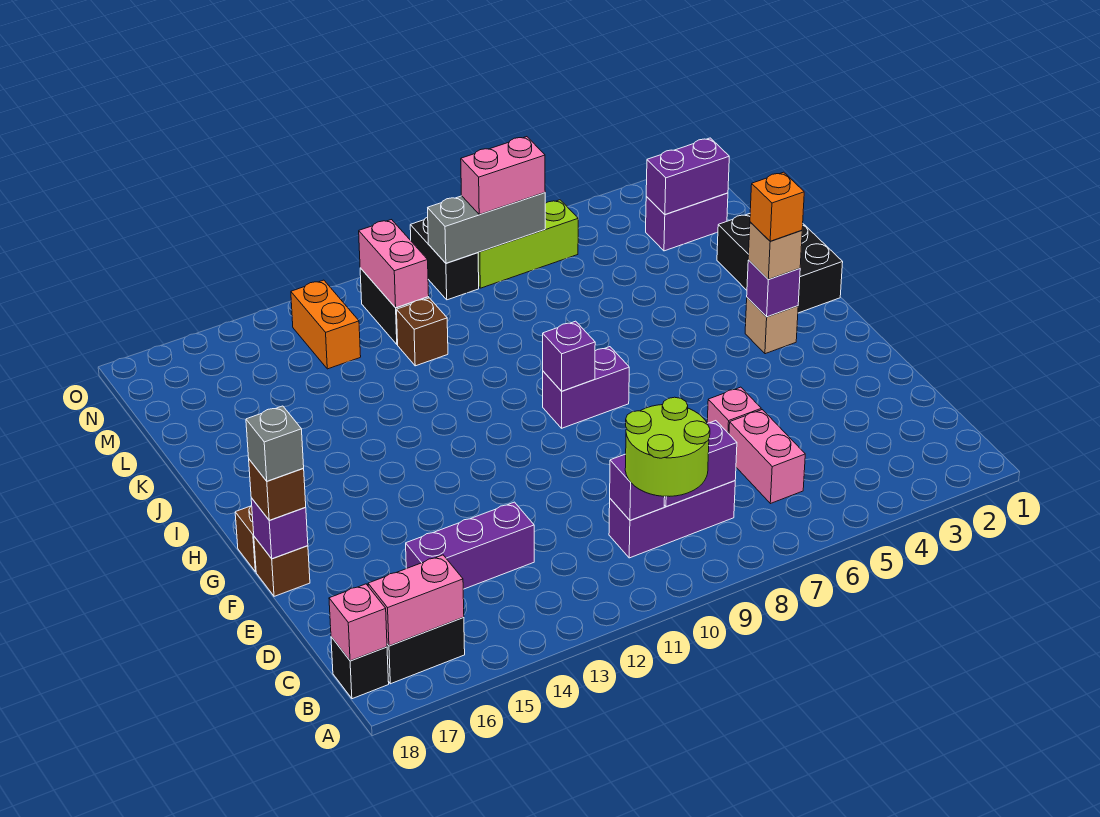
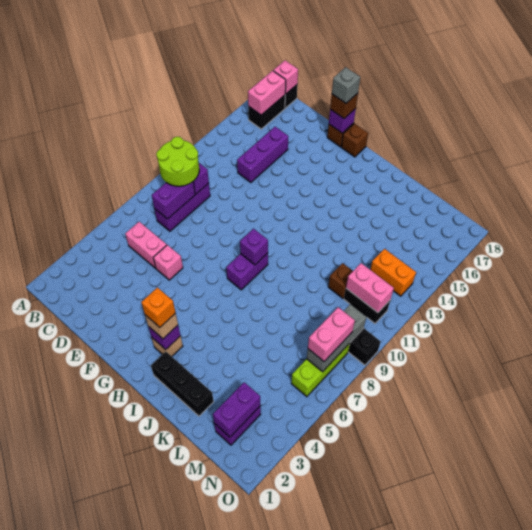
black 2x3 brick [717,214,843,313] -> black 1x3 brick [151,352,214,416]

